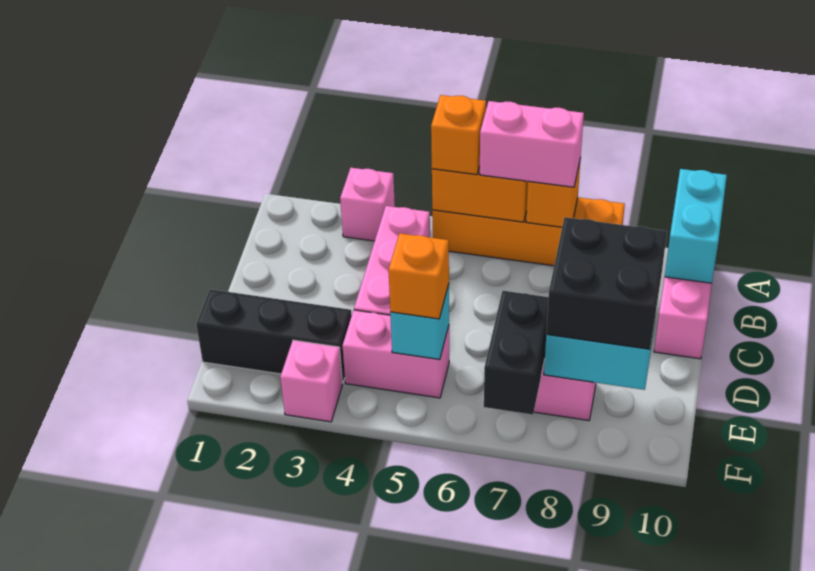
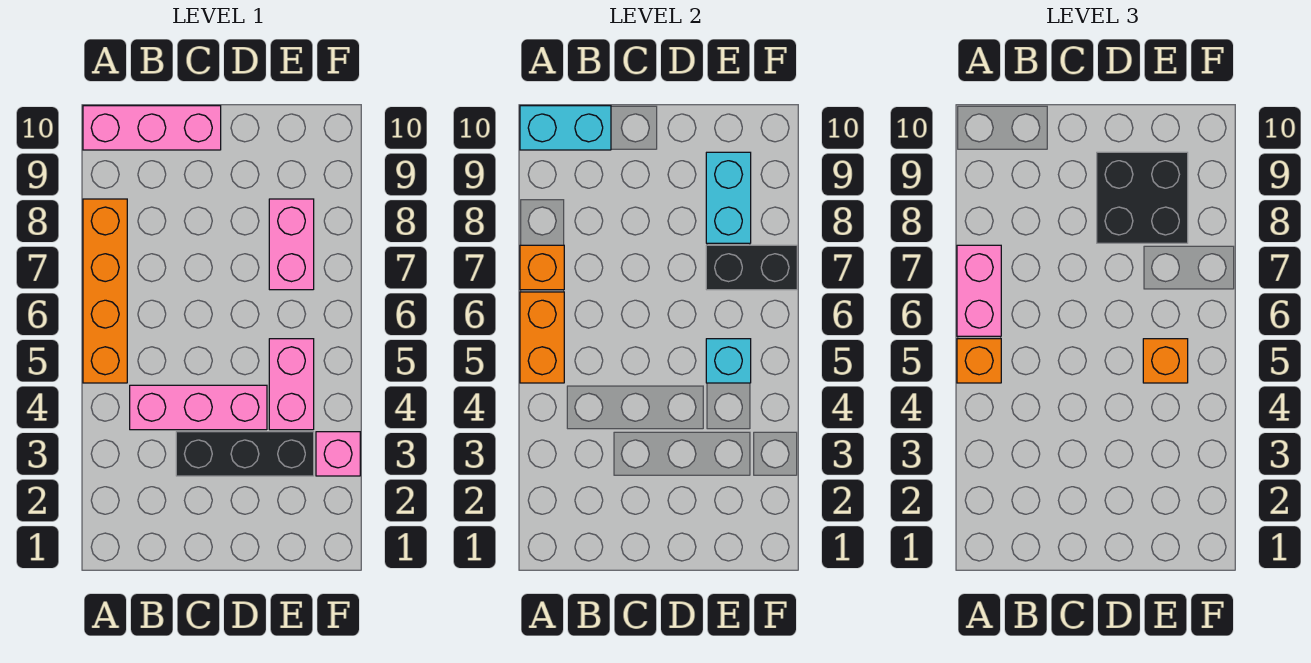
pink 1x1 brick [340,168,395,241] -> none
black 1x3 brick [196,289,352,383] -> black 1x3 brick turned to [176,432,314,476]

